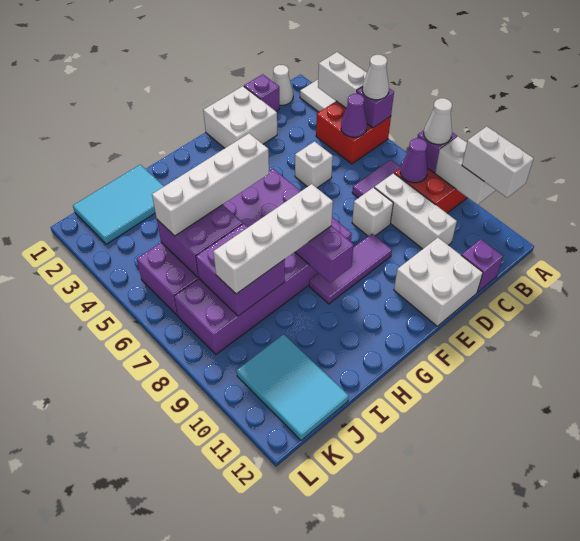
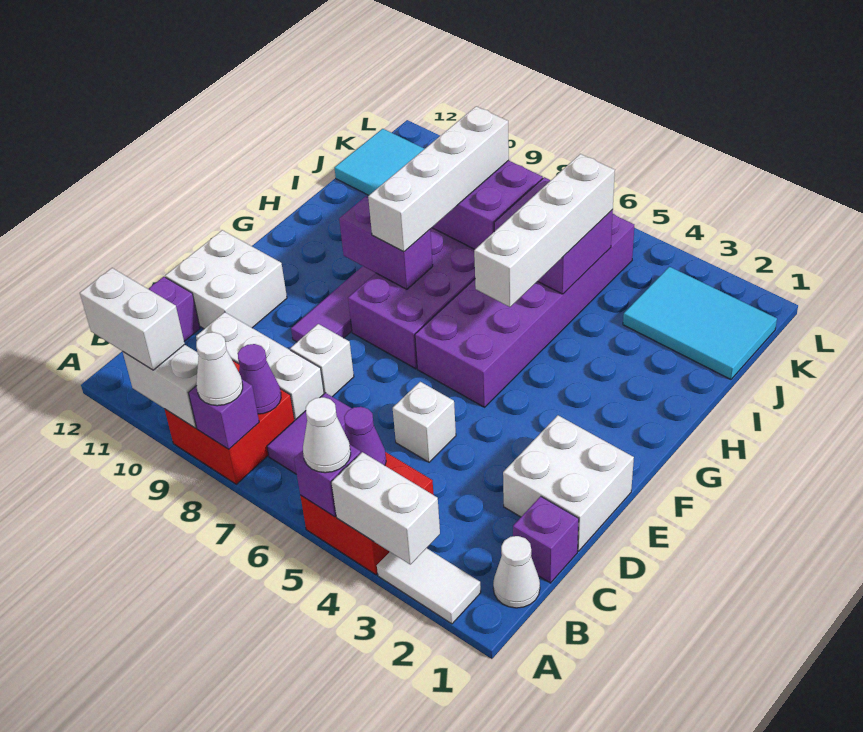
cyan 2x3 tile [73,165,164,244] -> cyan 2x3 tile turned to [623,267,777,379]

